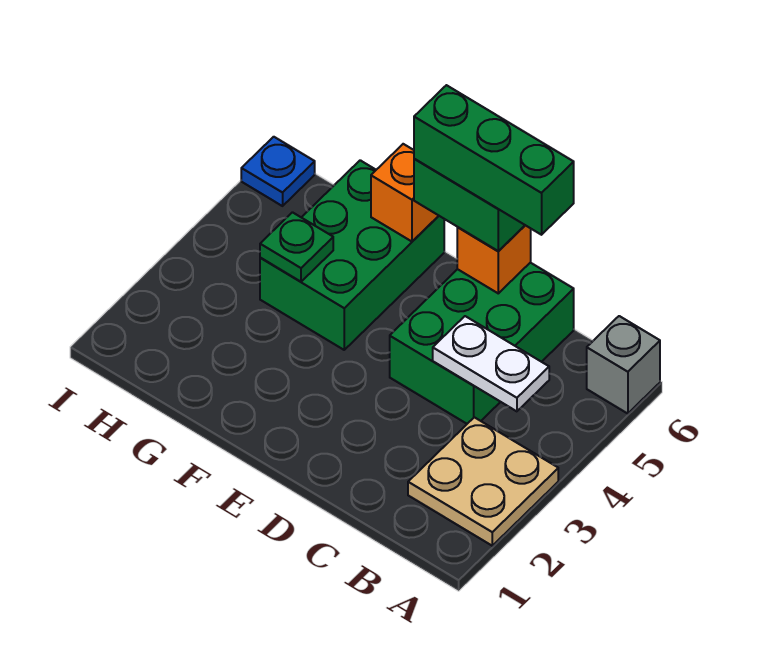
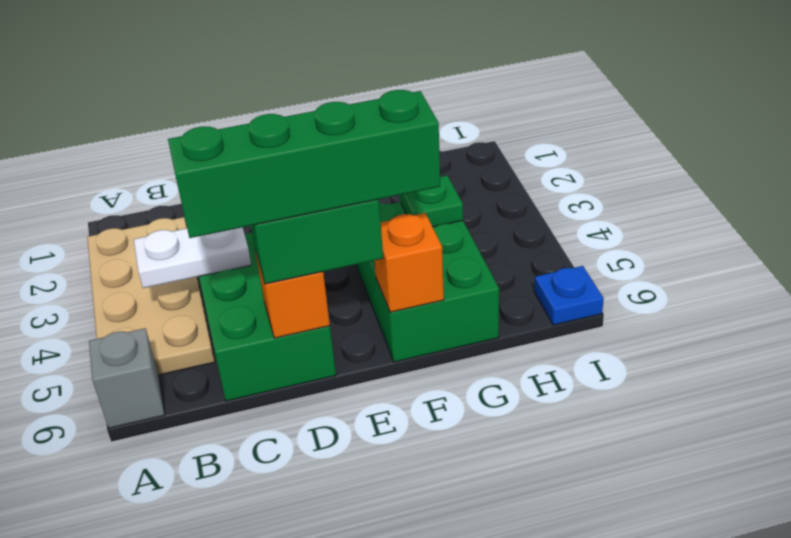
tan 2x2 plate [408,417,558,546] -> tan 2x4 plate [87,217,215,375]
green 1x3 brick [414,85,574,235] -> green 1x4 brick [168,90,440,238]

